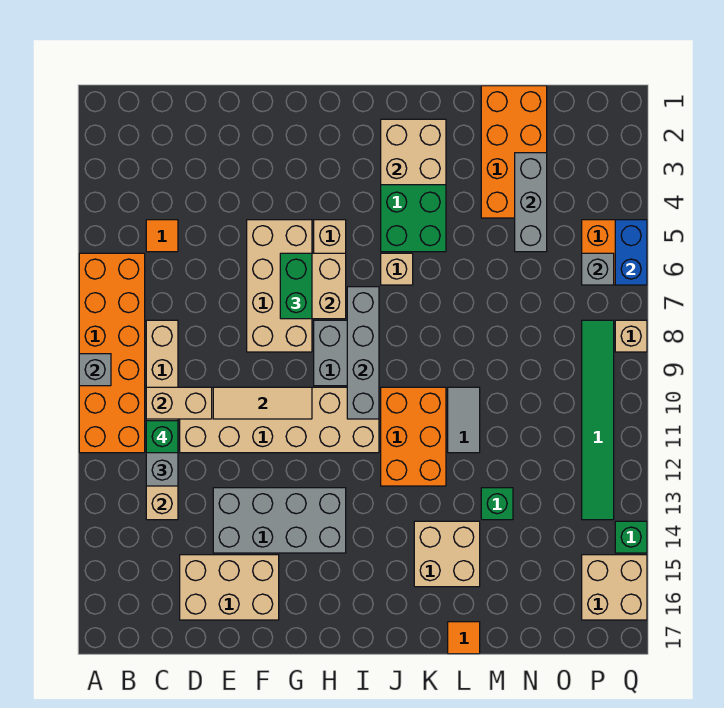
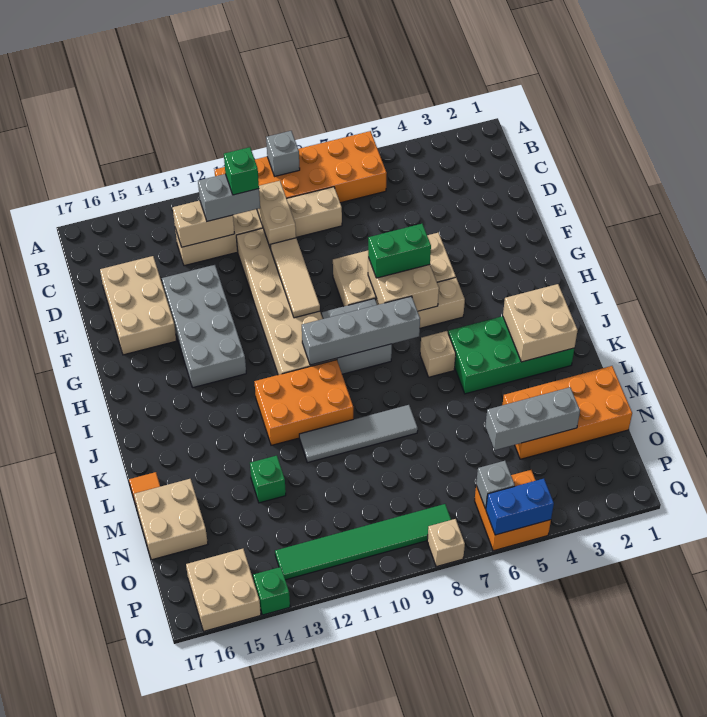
orange 1x1 tile [146,220,178,252] -> none
tan 2x2 brick [414,521,480,587] -> tan 2x2 brick moved to [134,479,208,560]
grey 1x2 tile [448,387,480,453] -> grey 1x4 tile [299,405,418,463]

